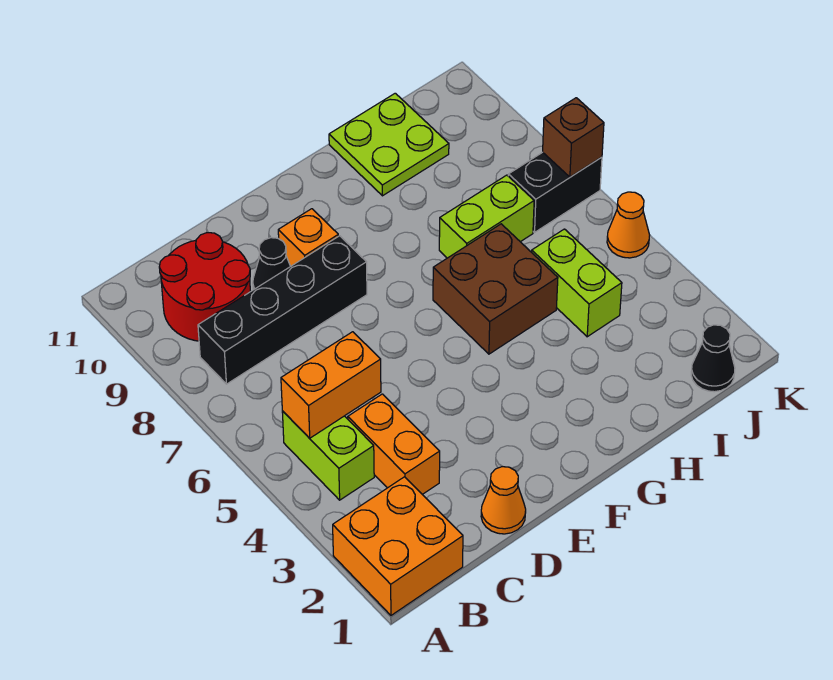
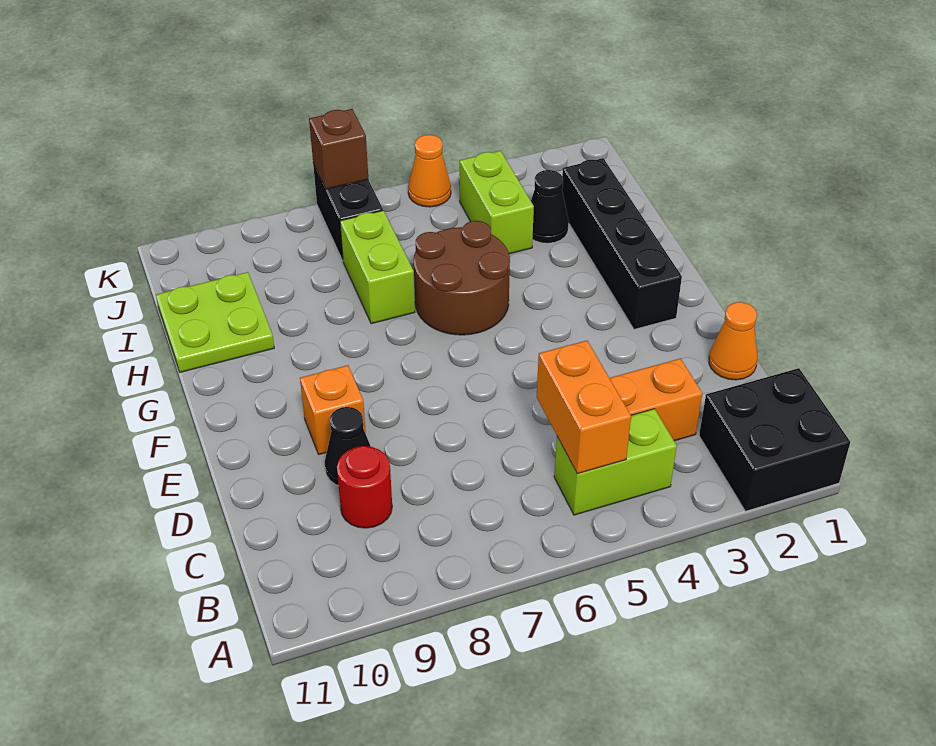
orange 2x2 brick [333,477,463,615] -> black 2x2 brick [699,368,850,511]
black 1x4 brick [198,236,367,384] -> black 1x4 brick moved to [562,158,682,329]
red 2x2 round brick [159,233,250,341] -> red 1x1 round brick [337,446,392,528]
brown 2x2 brick [433,224,558,354] -> brown 2x2 round brick [414,221,510,335]
lime 1x2 brick [532,229,622,337] -> lime 1x2 brick turned to [460,151,534,254]
black 1x1 cone [691,325,735,392] -> black 1x1 cone moved to [531,170,569,243]

